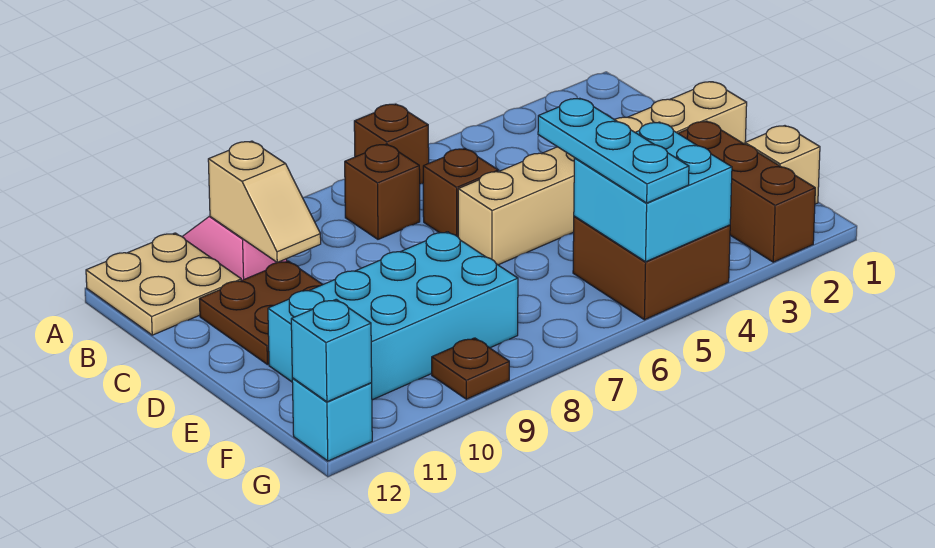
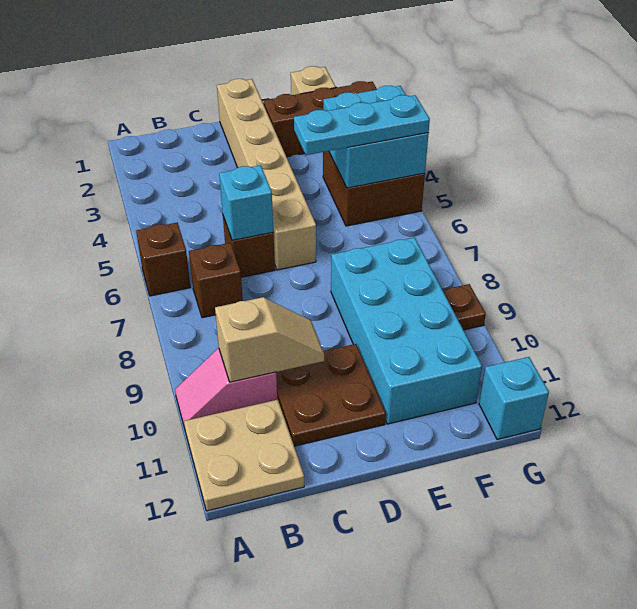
cyan 1x1 brick [291,299,372,402] -> cyan 1x1 brick moved to [219,165,273,240]

